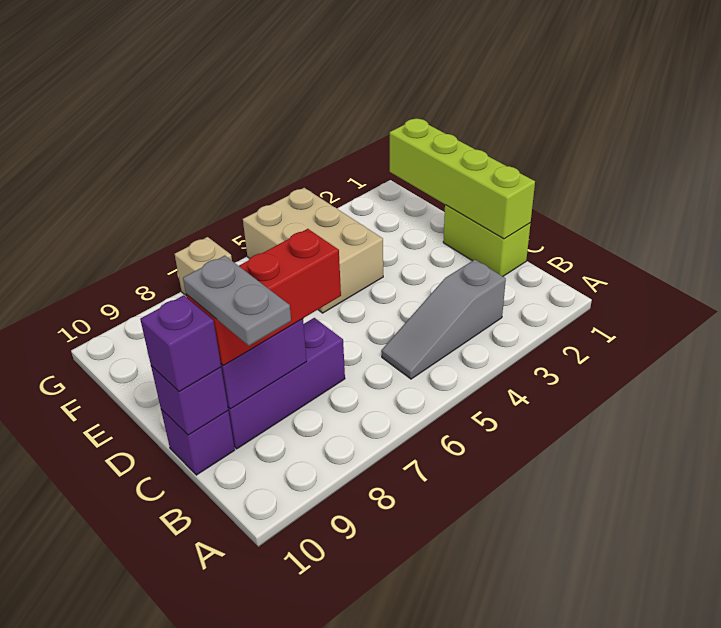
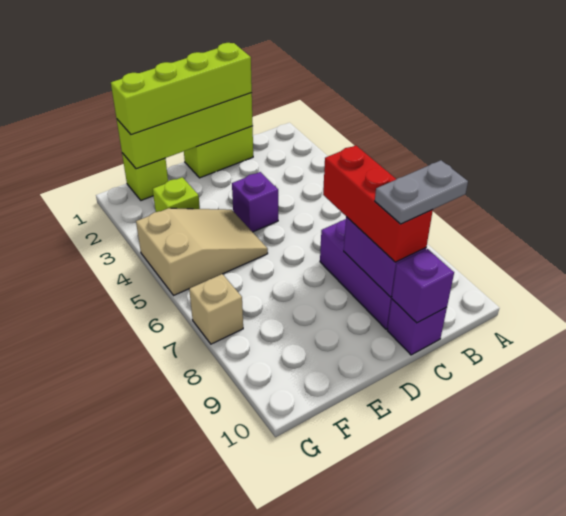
grey 1x3 slope [381,260,506,379] -> none
none -> lime 1x4 brick [111,43,252,135]
purple 1x1 brick [140,295,221,392] -> purple 1x1 brick moved to [232,172,278,232]
tan 2x3 brick [243,188,383,313] -> tan 2x3 slope [136,208,268,295]
none -> lime 1x1 brick [122,153,168,200]
none -> lime 1x1 brick [153,177,200,212]

